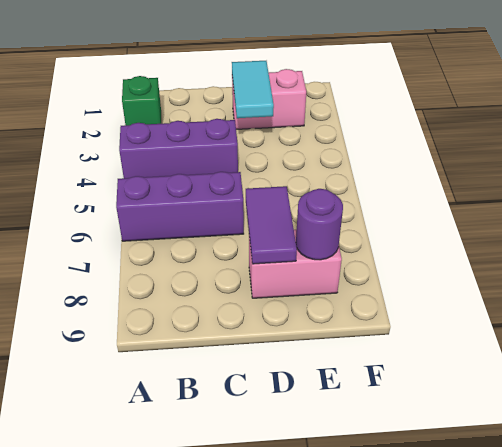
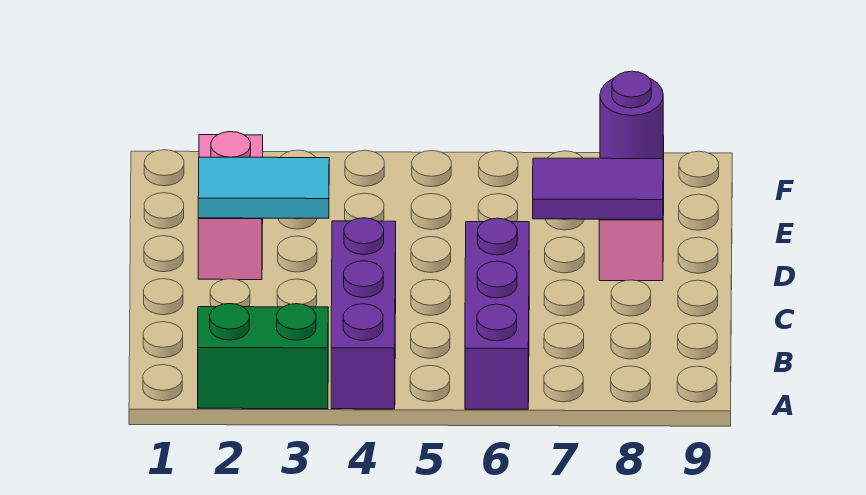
green 1x1 brick [122,76,161,125] -> green 1x2 brick [198,304,328,409]

